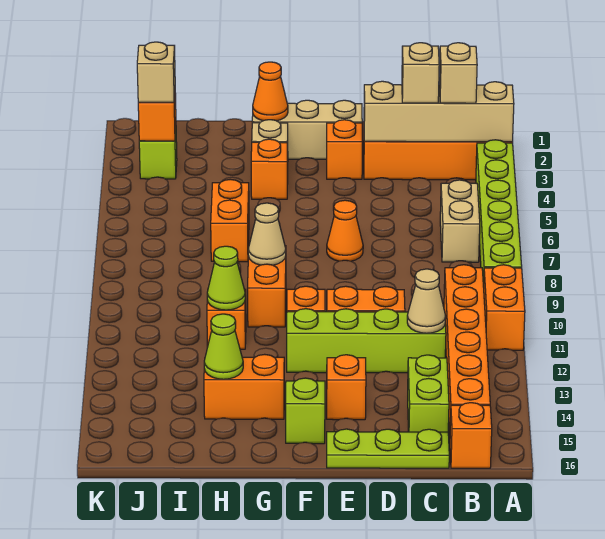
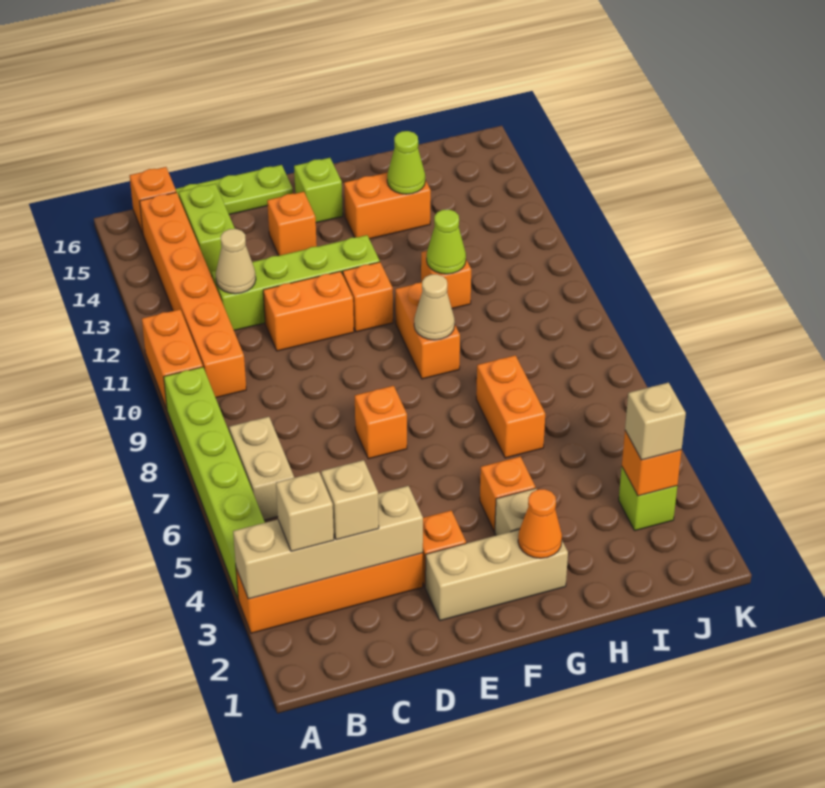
orange 1x1 cone [327,200,363,261] -> orange 1x1 brick [355,386,407,459]

